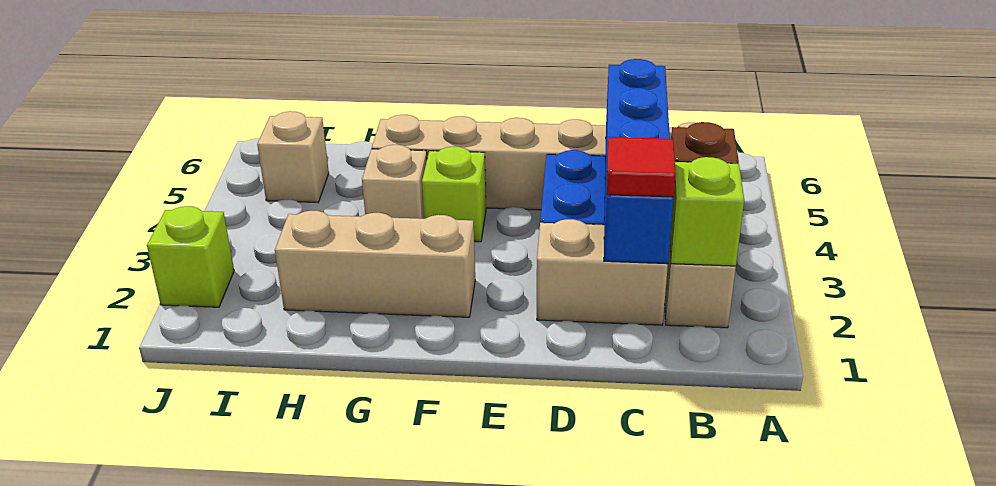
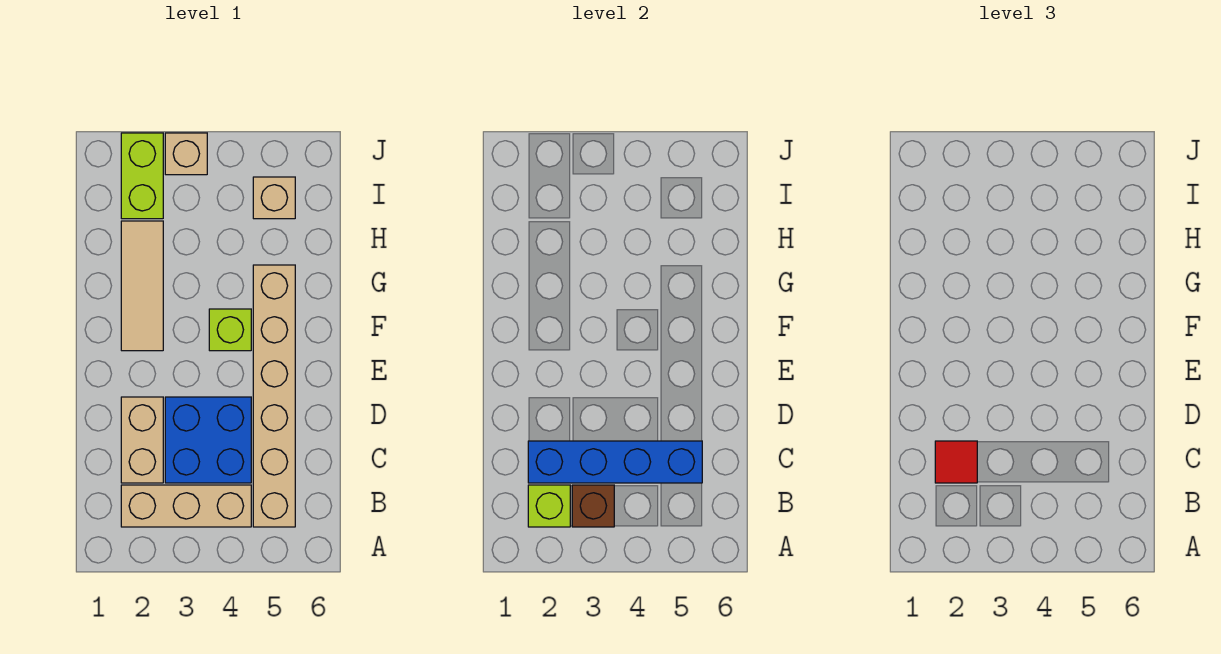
tan 1x3 brick [275,211,475,317] -> tan 1x3 tile [121,221,163,351]
tan 1x1 brick [362,145,427,219] -> tan 1x1 brick moved to [165,133,207,175]
lime 1x1 brick [147,206,234,307] -> lime 1x2 brick [121,133,163,219]

